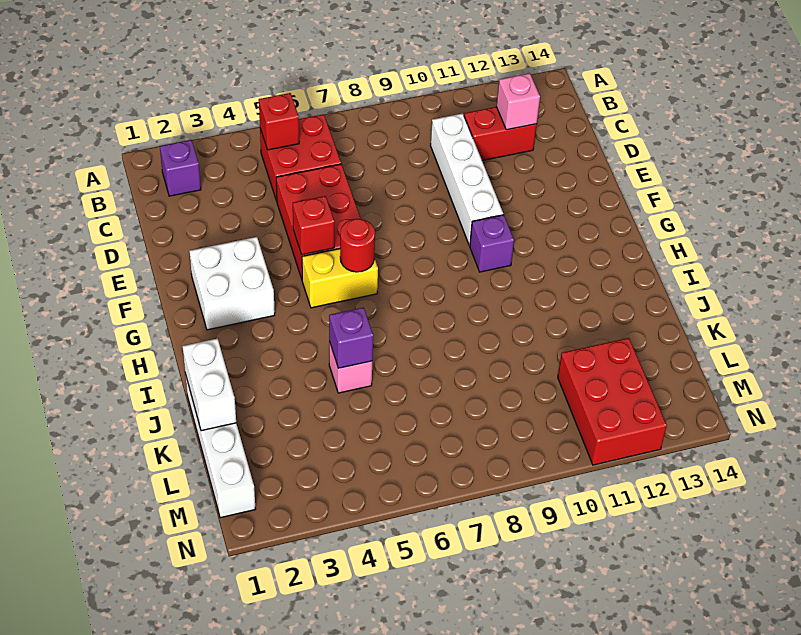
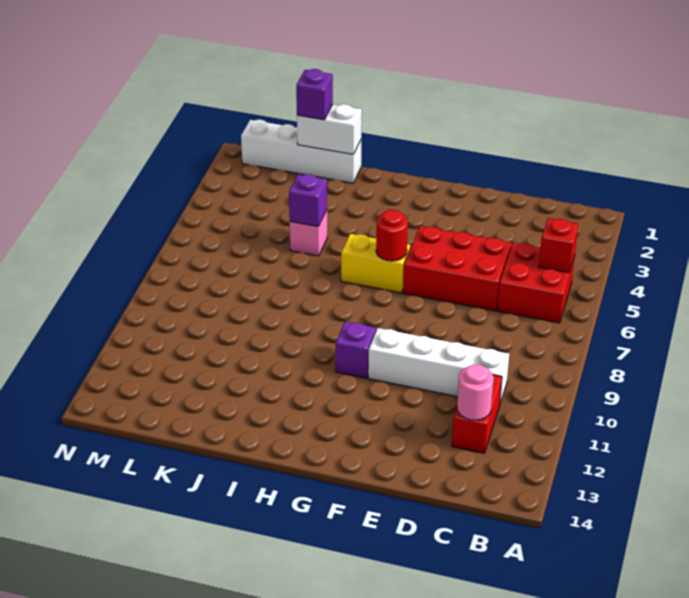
purple 1x1 brick [160,140,201,196] -> purple 1x1 brick moved to [296,69,333,120]
pink 1x1 brick [496,73,540,130] -> pink 1x1 round brick [457,364,494,420]
white 2x2 brick [189,237,275,330] -> none
red 1x1 brick [293,196,334,255] -> none
yellow 1x2 brick [302,249,378,308] -> yellow 1x2 brick turned to [341,234,410,293]
red 2x3 brick [558,338,667,465] -> none

